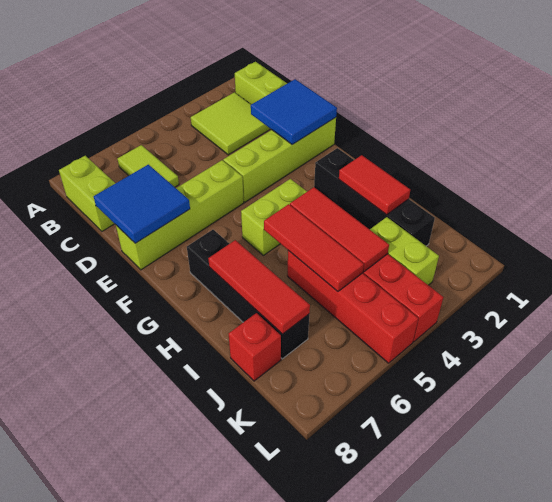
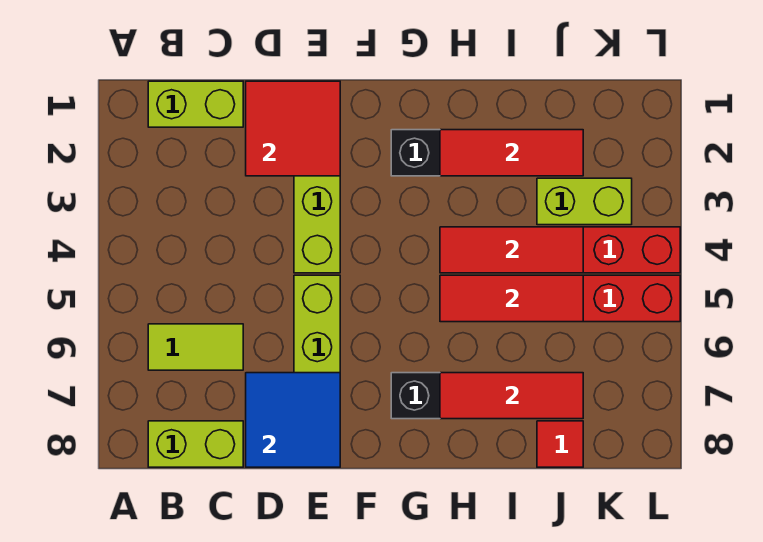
lime 2x2 tile [191,92,270,155] -> none
blue 2x2 tile [251,79,337,145] -> red 2x2 tile [246,81,340,176]
lime 1x2 brick [241,179,307,255] -> none
red 1x2 tile [339,155,410,215] -> red 1x3 tile [440,130,583,176]
red 1x1 brick [229,313,281,381] -> red 1x1 tile [537,421,583,467]

